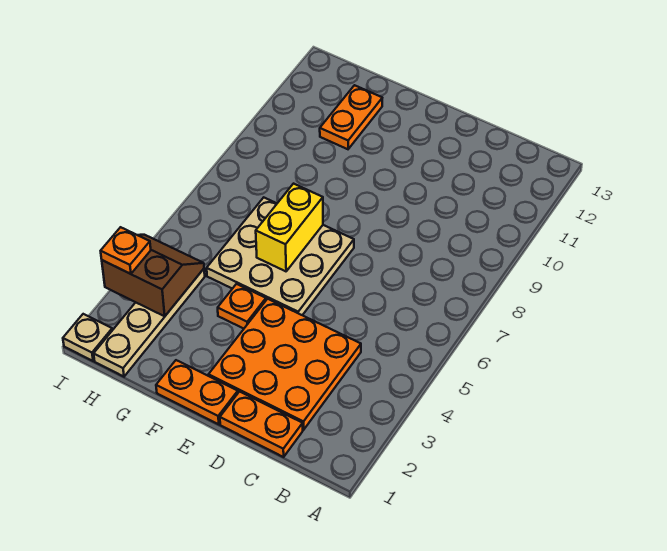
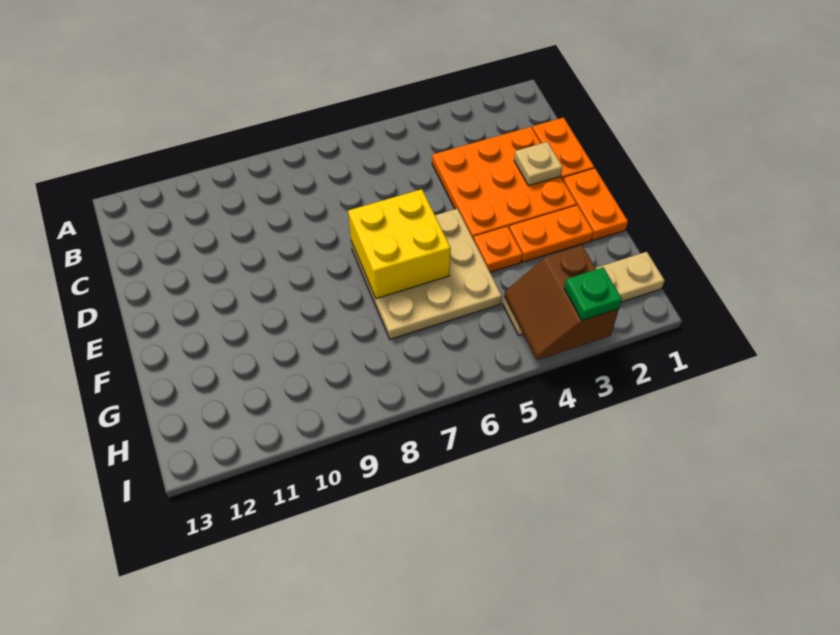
yellow 1x2 brick [256,184,323,271] -> yellow 2x2 brick [348,189,451,299]
orange 1x2 plate [320,85,382,149] -> orange 1x2 plate moved to [509,205,593,262]
tan 1x1 plate [63,314,112,361] -> tan 1x1 plate moved to [514,142,562,186]
orange 1x1 plate [101,227,151,274] -> green 1x1 plate [564,267,622,321]

